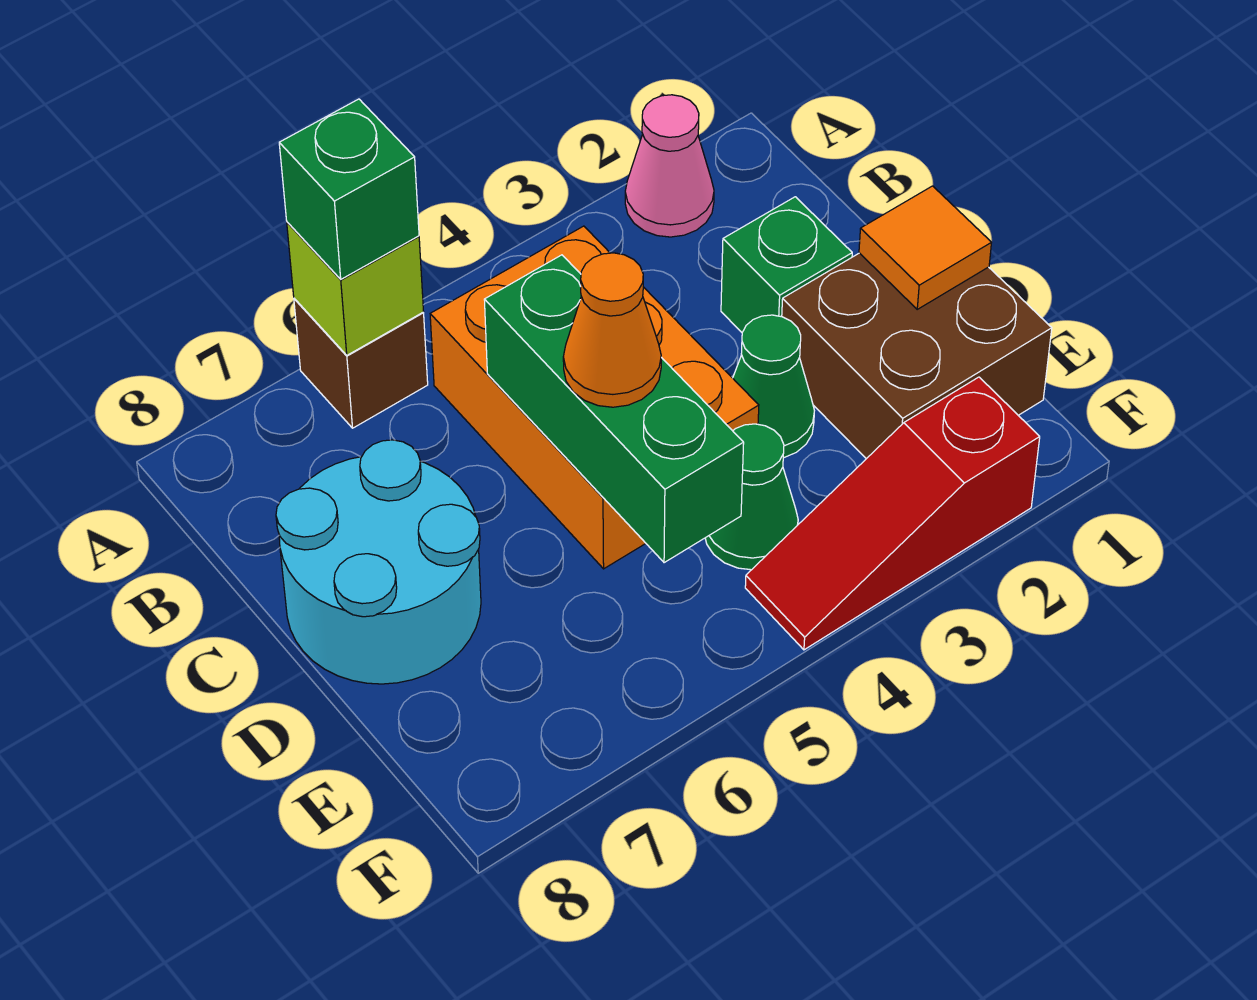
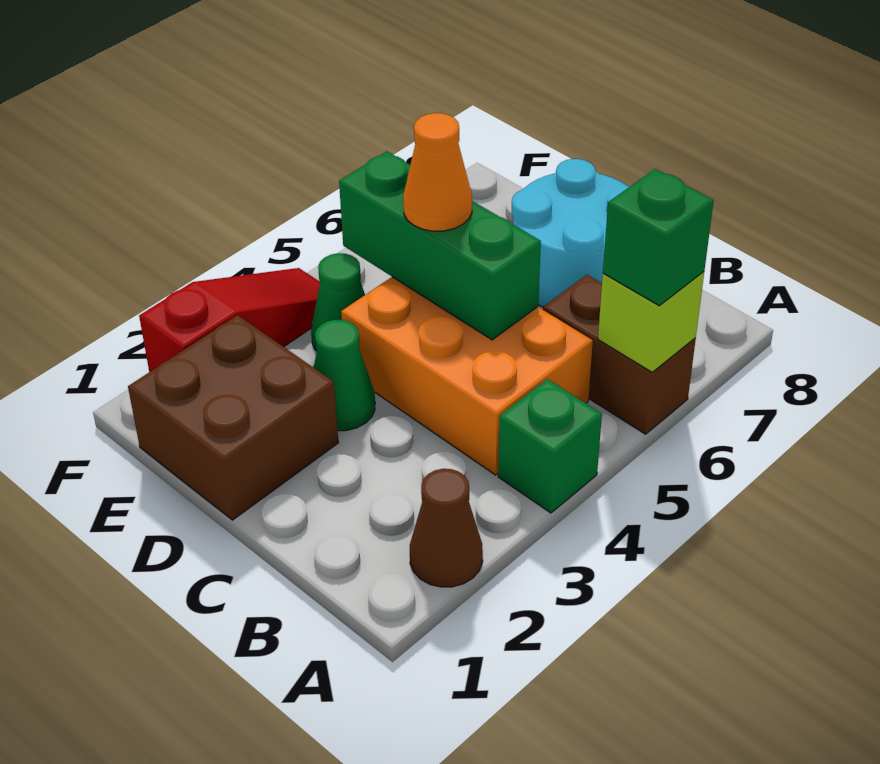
pink 1x1 cone [625,95,714,237] -> brown 1x1 cone [410,469,483,587]
brown 1x1 brick [294,298,428,428] -> brown 1x2 brick [543,275,696,434]
green 1x1 brick [721,197,852,332] -> green 1x1 brick moved to [498,379,602,513]
orange 1x1 tile [859,186,991,309] -> none

